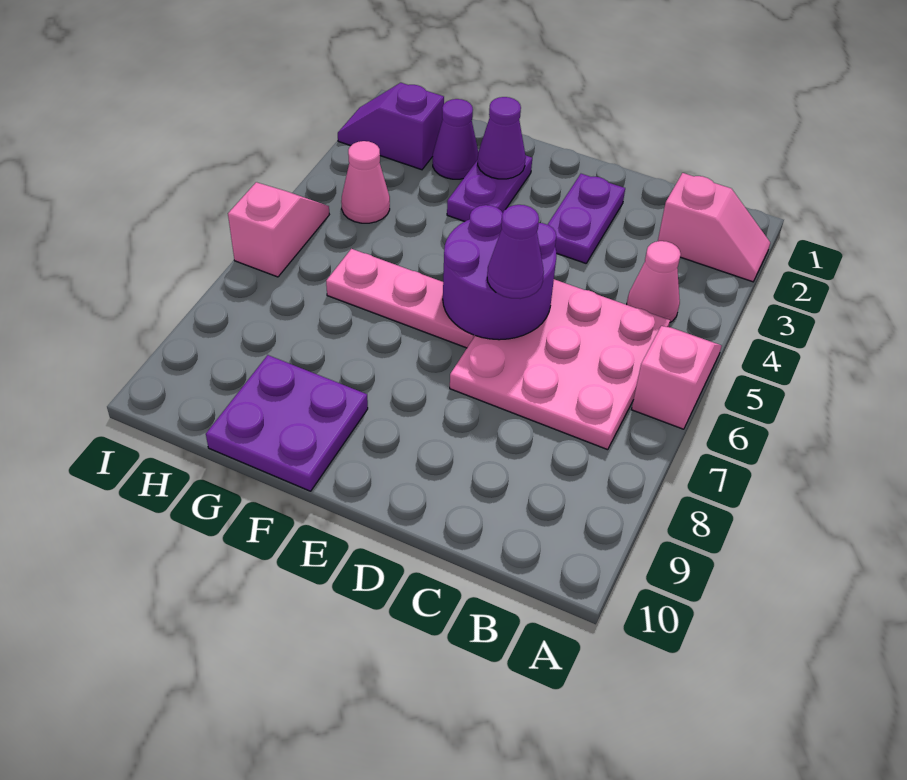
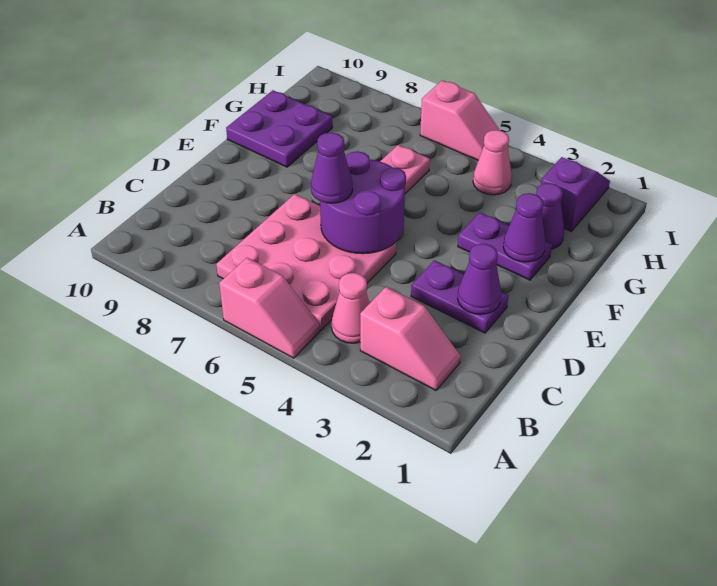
pink 1x2 slope [658,173,770,282] -> pink 1x2 slope turned to [360,287,461,390]
none -> purple 1x1 cone [458,244,501,314]

